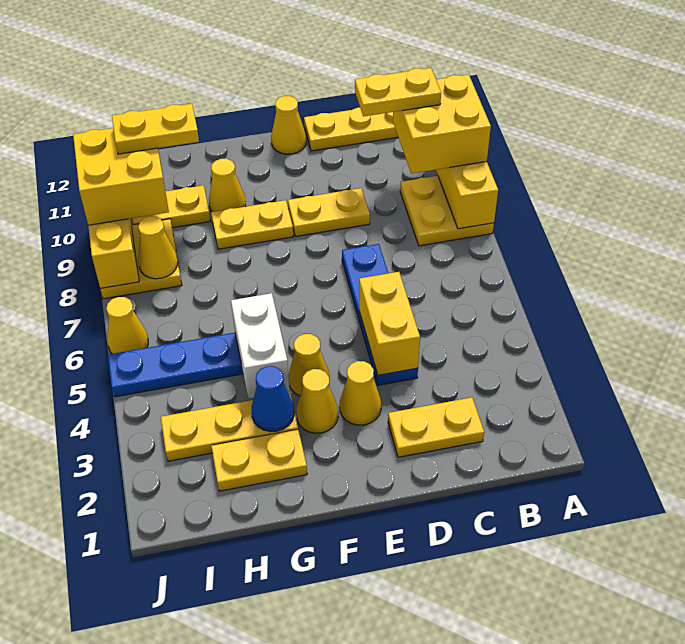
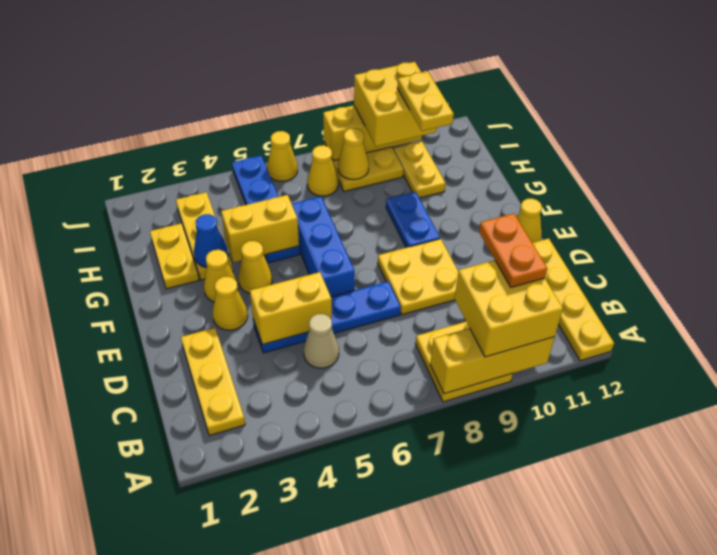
yellow 1x2 plate [355,68,441,116] -> orange 1x2 plate [479,214,547,287]
yellow 1x2 plate [388,397,484,457] -> yellow 1x3 plate [181,328,245,436]
none -> tan 1x1 cone [304,314,339,368]
yellow 1x2 plate [288,188,370,236] -> yellow 2x2 plate [378,239,458,315]
none -> blue 1x3 brick [292,197,355,297]
yellow 1x2 plate [211,200,293,249] -> blue 1x2 plate [386,192,440,248]
white 1x2 brick [231,293,290,399] -> yellow 1x2 brick [221,195,299,262]
yellow 1x1 cone [209,159,246,212] -> yellow 1x1 cone moved to [307,145,338,196]

